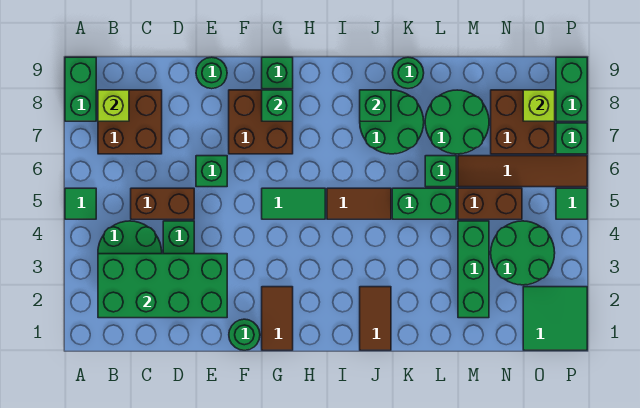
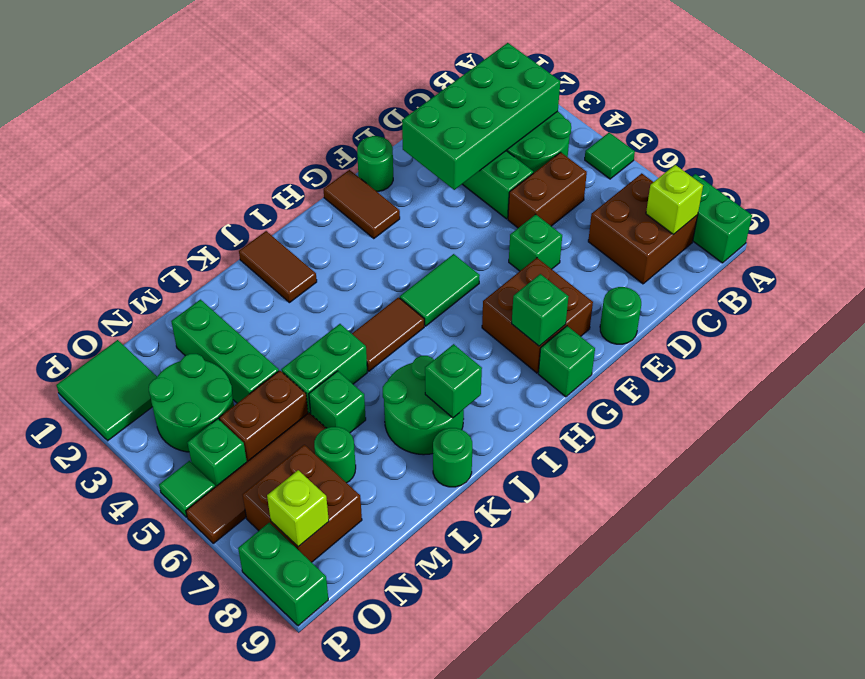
green 2x2 round brick [425,90,489,154] -> green 1x1 round brick [314,427,356,483]
green 1x1 brick [556,123,587,154] -> green 1x1 brick moved to [187,419,247,487]

